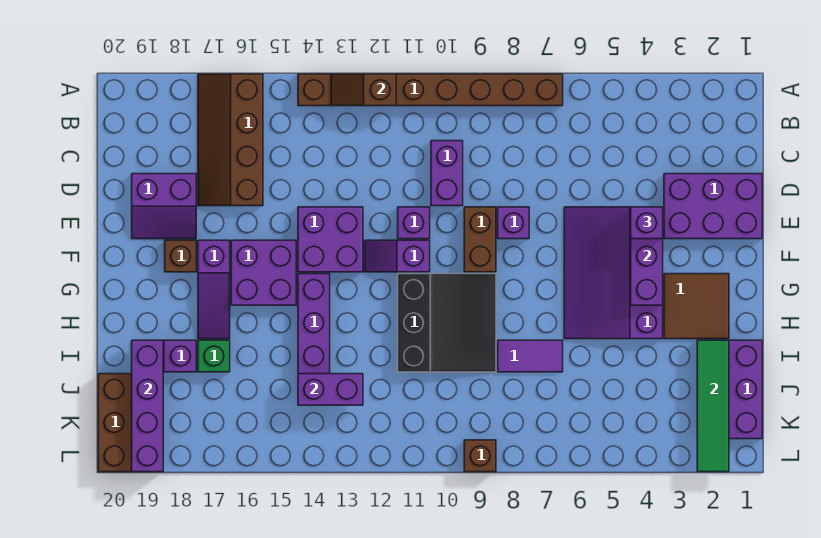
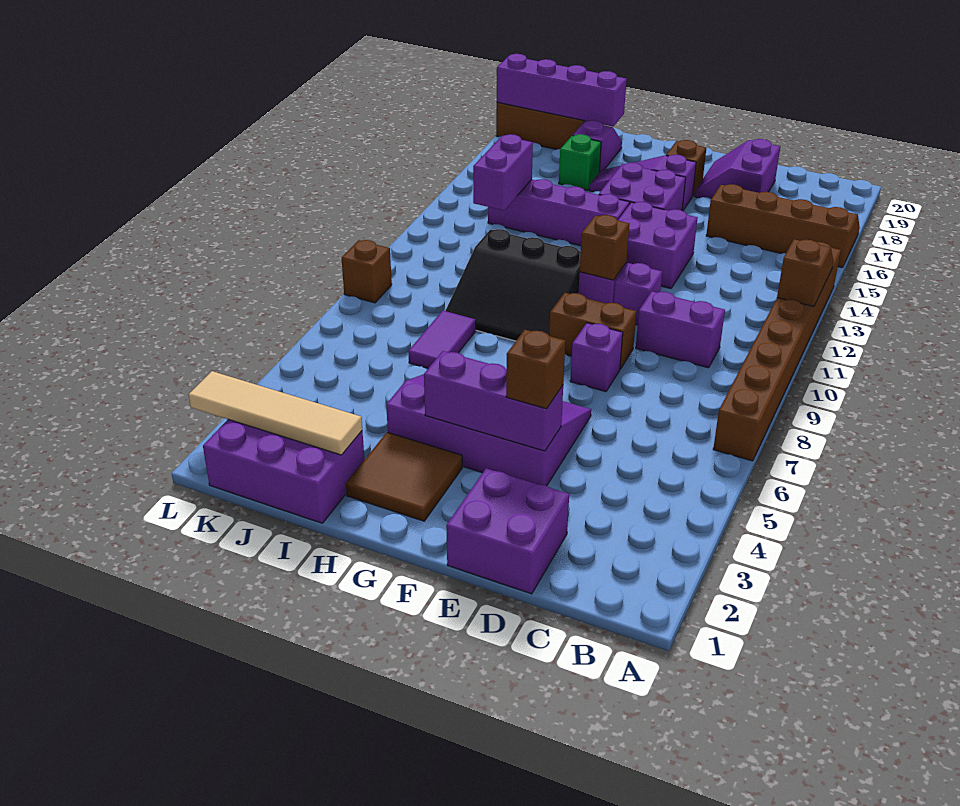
purple 2x3 brick [664,174,762,239] -> purple 2x2 brick [446,468,569,594]
purple 1x1 brick [631,207,663,239] -> brown 1x1 brick [506,330,565,409]
none -> brown 1x1 brick [580,215,629,280]
green 1x4 tile [697,340,729,472] -> tan 1x4 tile [189,371,362,455]

